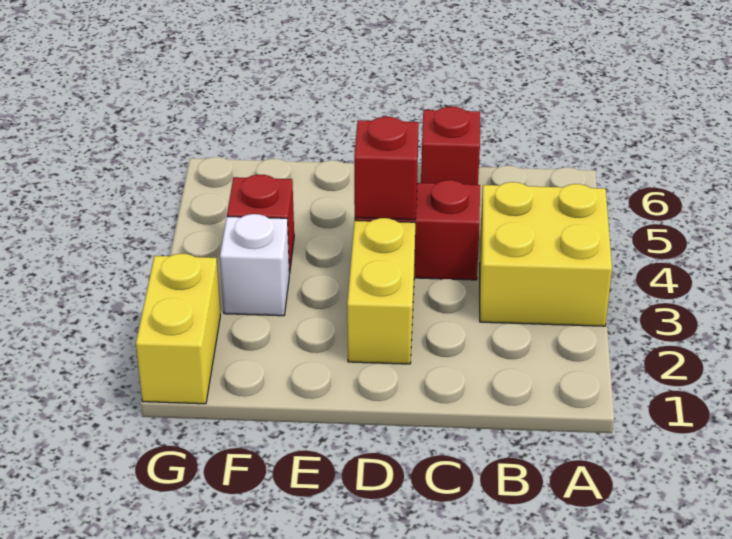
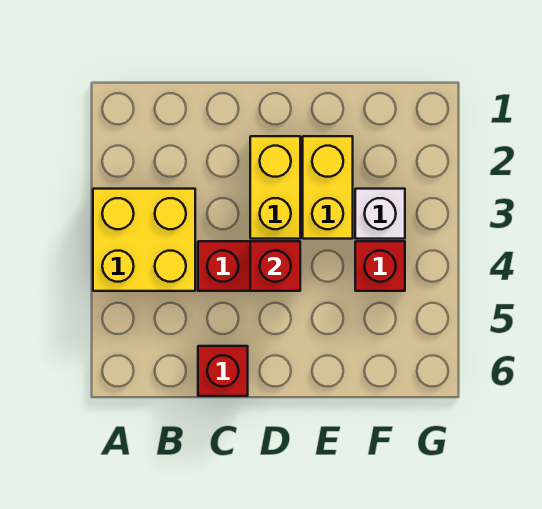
yellow 1x2 brick [136,254,220,404] -> yellow 1x2 brick moved to [303,136,353,239]

